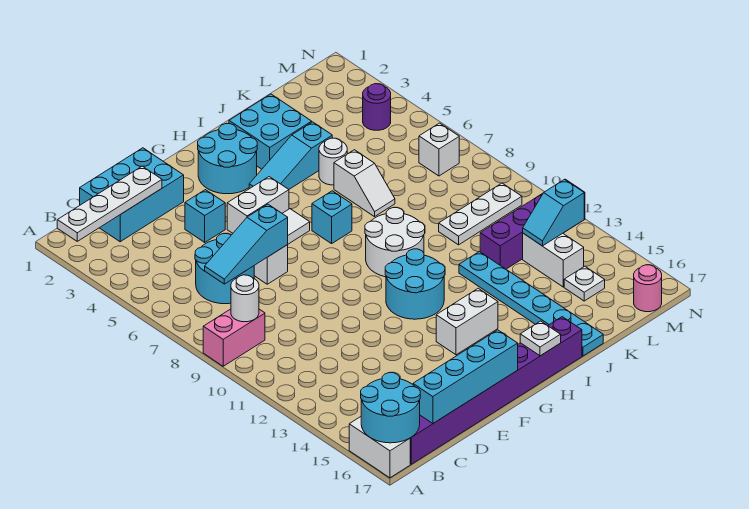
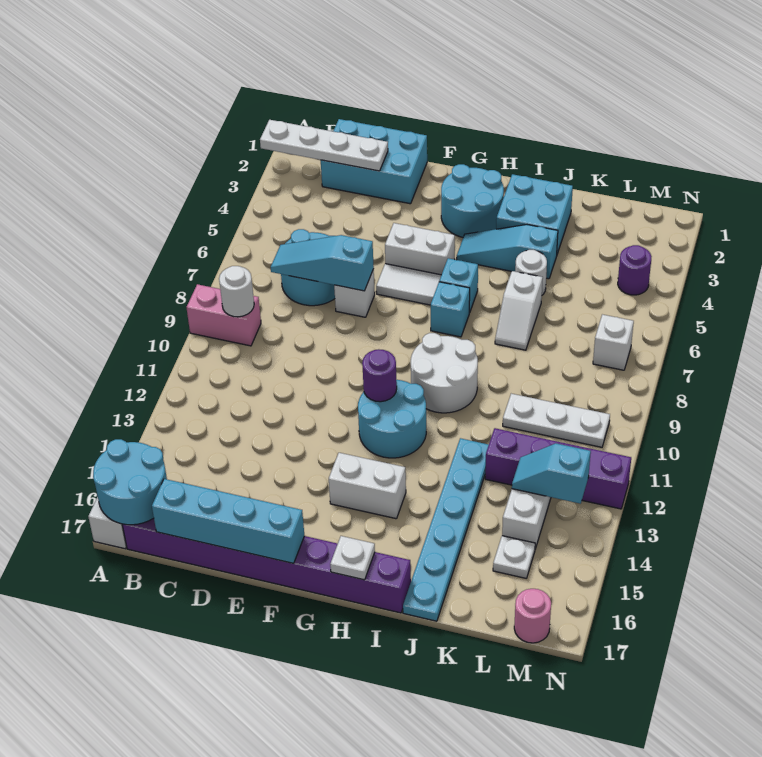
cyan 1x1 brick [185,190,225,242] -> cyan 1x1 brick moved to [439,258,478,313]
none -> purple 1x1 round brick [362,350,397,402]

